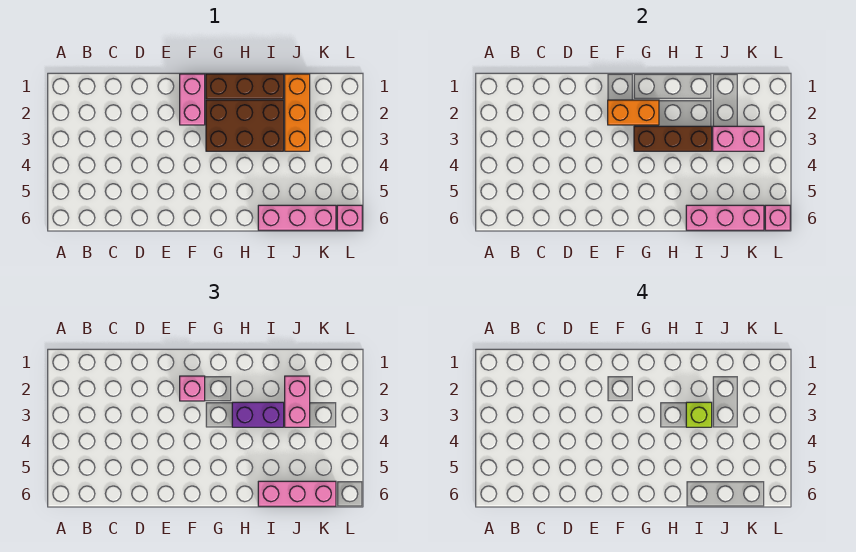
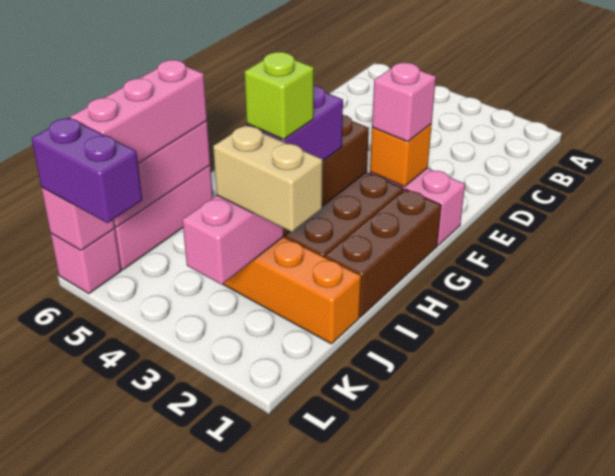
orange 1x2 brick [608,100,659,125] -> orange 1x1 brick [370,124,432,187]
pink 1x2 brick [285,376,310,427] -> tan 1x2 brick [213,125,323,232]
none -> purple 1x2 brick [31,118,142,223]

